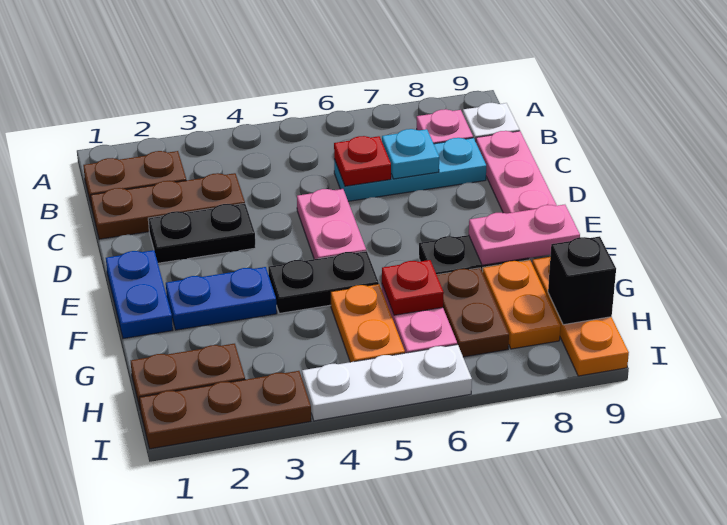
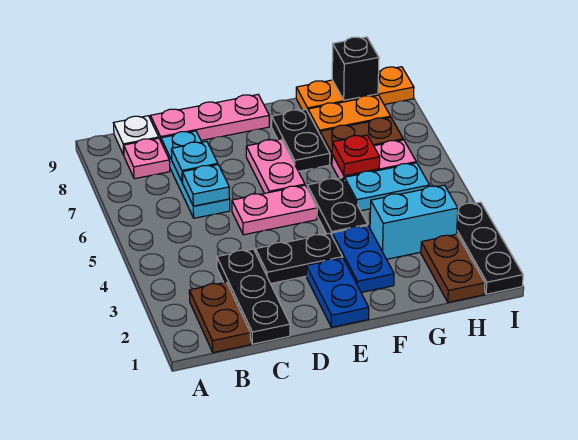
brown 1x3 plate [91,173,245,239] -> black 1x3 plate [217,249,290,344]
red 1x1 plate [334,136,391,186] -> cyan 1x1 plate [182,165,230,206]
black 1x2 plate [148,204,256,263] -> black 1x2 plate turned to [256,233,342,284]
blue 1x2 plate [106,250,173,339] -> blue 1x2 plate turned to [306,258,369,327]
pink 1x2 plate [469,205,580,265] -> pink 1x2 plate moved to [246,139,305,193]
none -> cyan 1x2 brick [370,185,458,259]
orange 1x2 plate [331,284,405,362] -> cyan 1x2 plate [345,163,430,211]
brown 1x3 plate [139,371,311,449] -> black 1x3 plate [457,202,523,294]
white 1x3 plate [302,344,472,421] -> none

